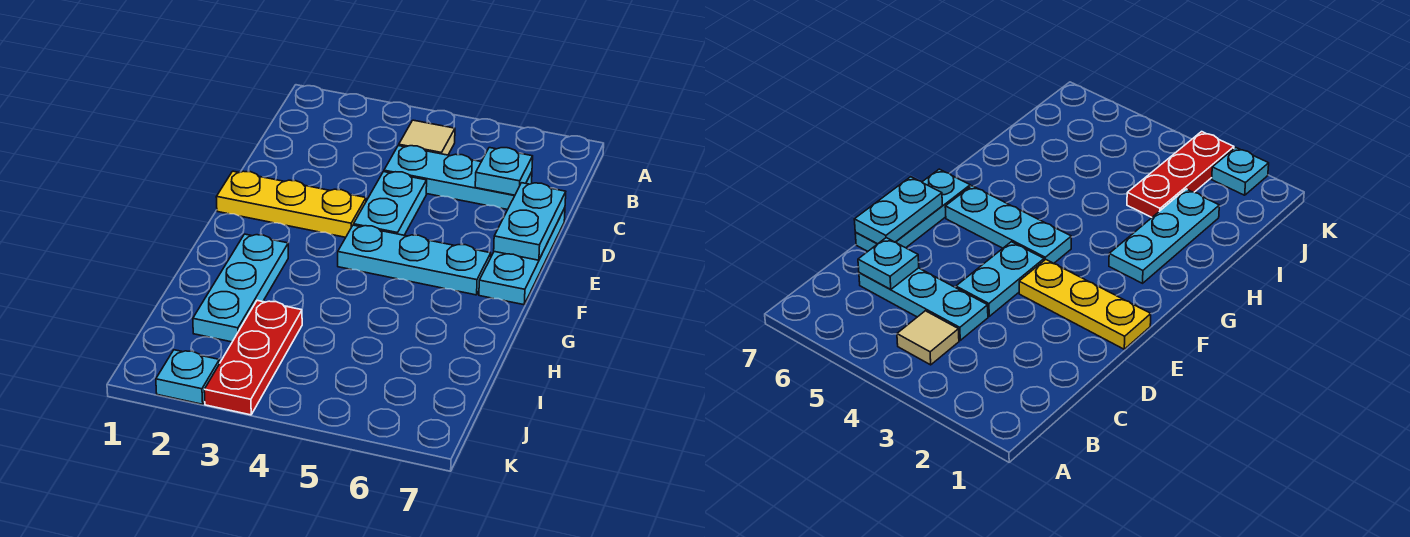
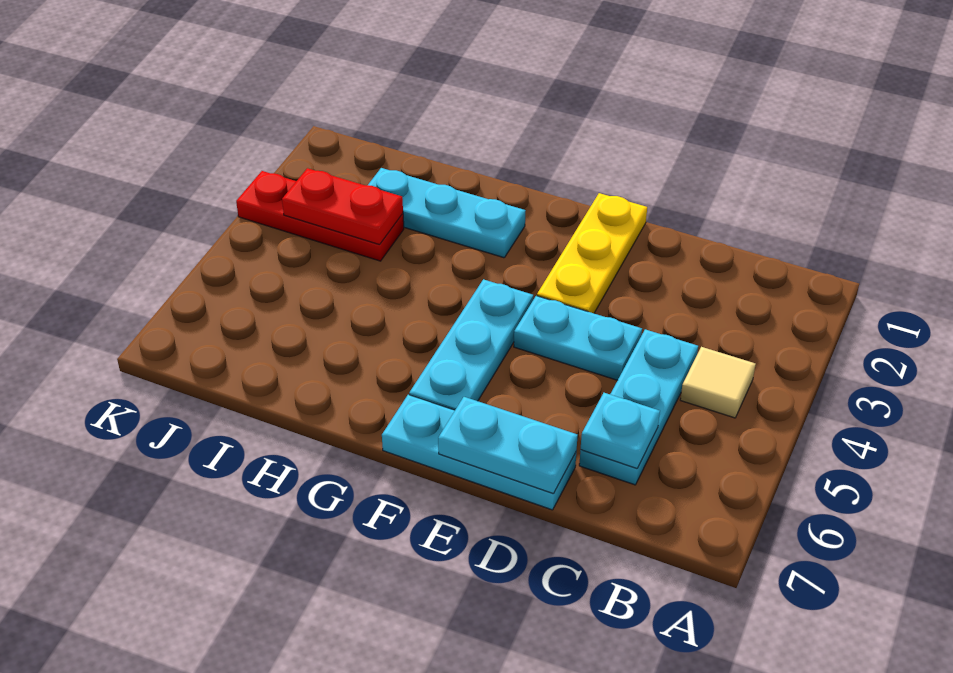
none -> red 1x2 plate [282,168,403,245]
cyan 1x1 plate [156,350,220,404] -> none

